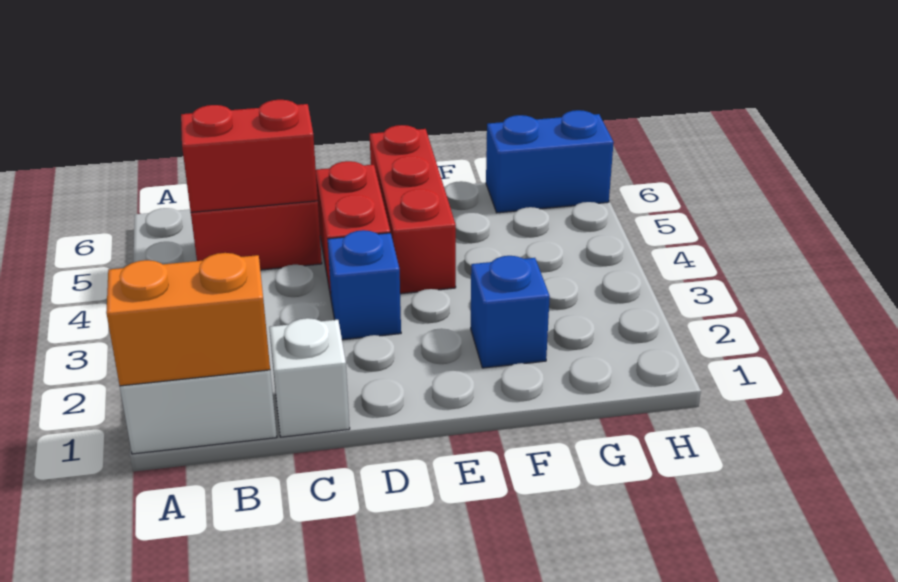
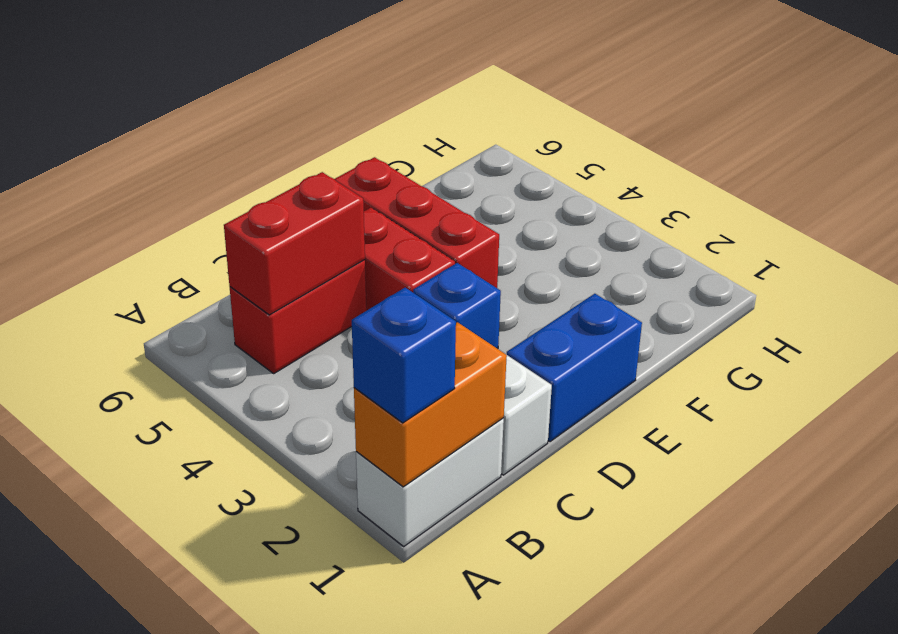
blue 1x1 brick [471,256,550,368] -> blue 1x1 brick moved to [352,288,456,423]
blue 1x2 brick [486,110,614,213] -> blue 1x2 brick moved to [507,294,642,442]

